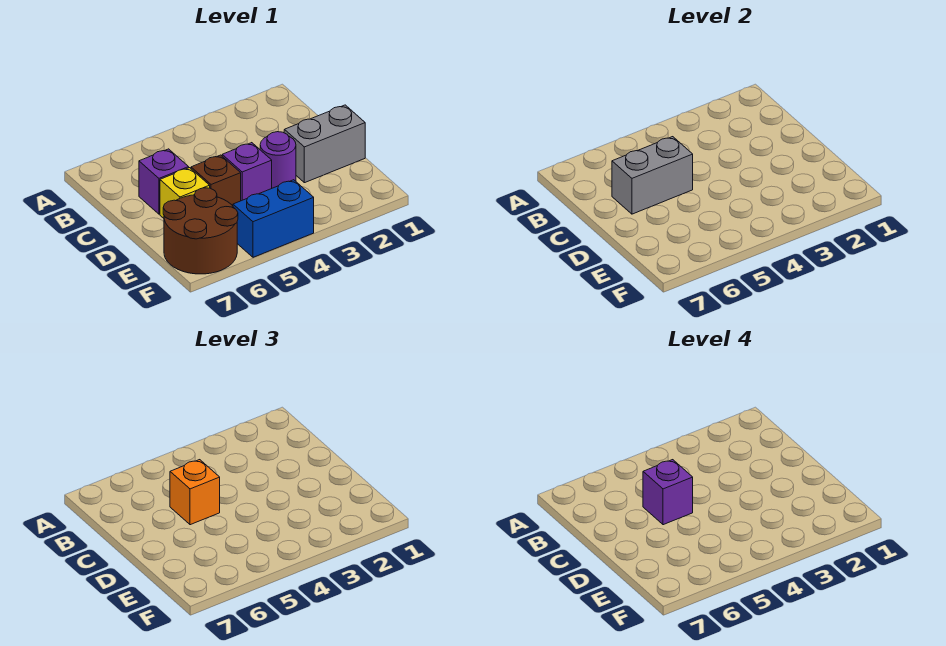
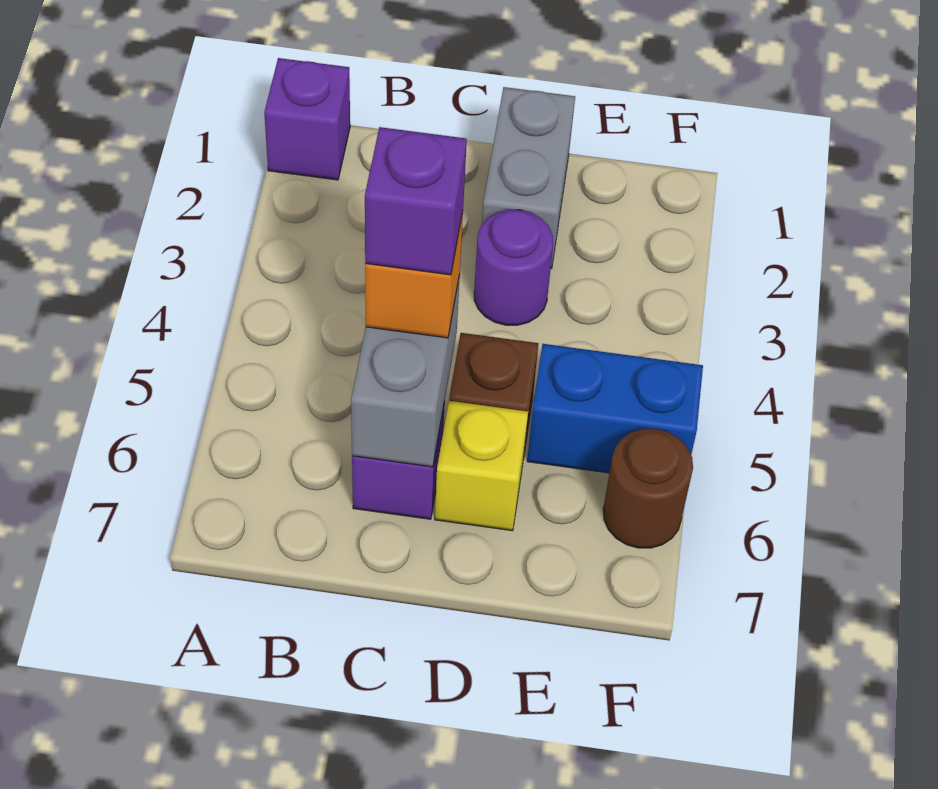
purple 1x1 brick [222,143,272,201] -> purple 1x1 brick moved to [264,58,350,180]
brown 2x2 round brick [163,188,238,274] -> brown 1x1 round brick [603,429,693,548]
blue 1x2 brick [233,180,314,257] -> blue 1x2 brick turned to [527,344,703,473]

